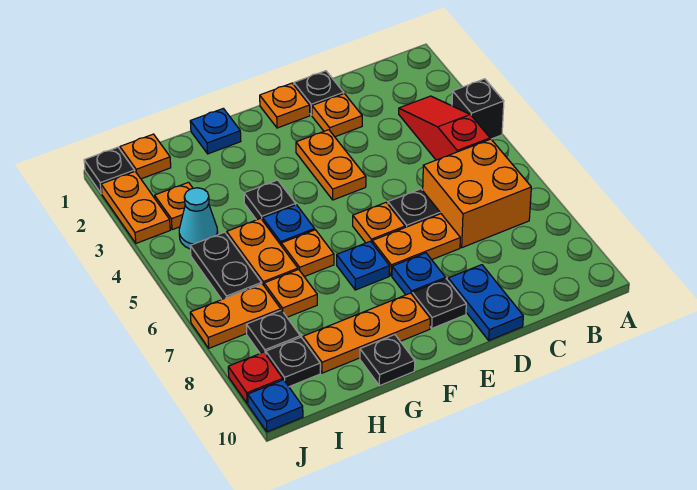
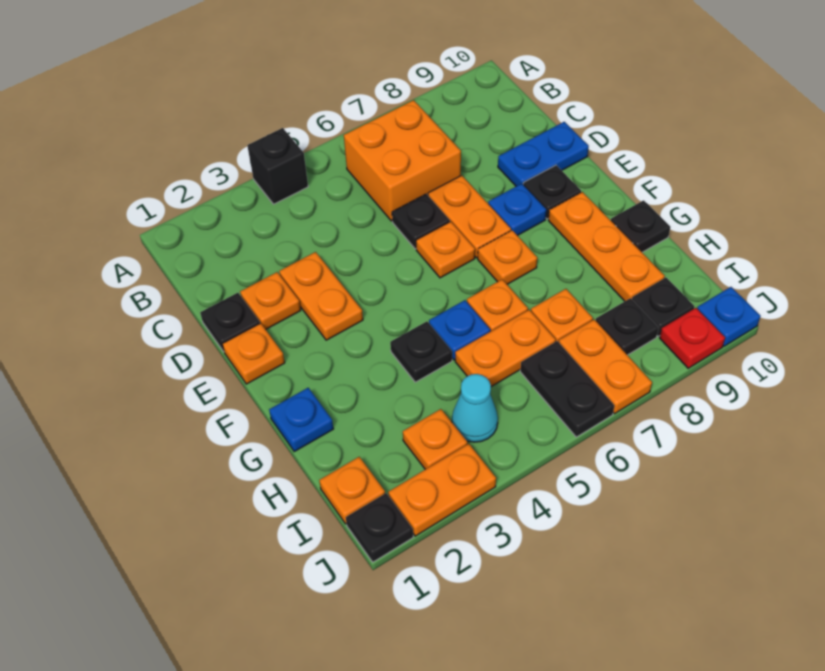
red 1x3 slope [399,96,490,160] -> none
orange 1x2 plate [296,130,366,200] -> orange 1x2 plate turned to [279,252,363,340]
blue 1x1 plate [337,241,390,290] -> orange 1x1 plate [478,230,537,284]
black 1x2 plate [190,232,262,299] -> black 1x2 plate turned to [520,341,614,437]

